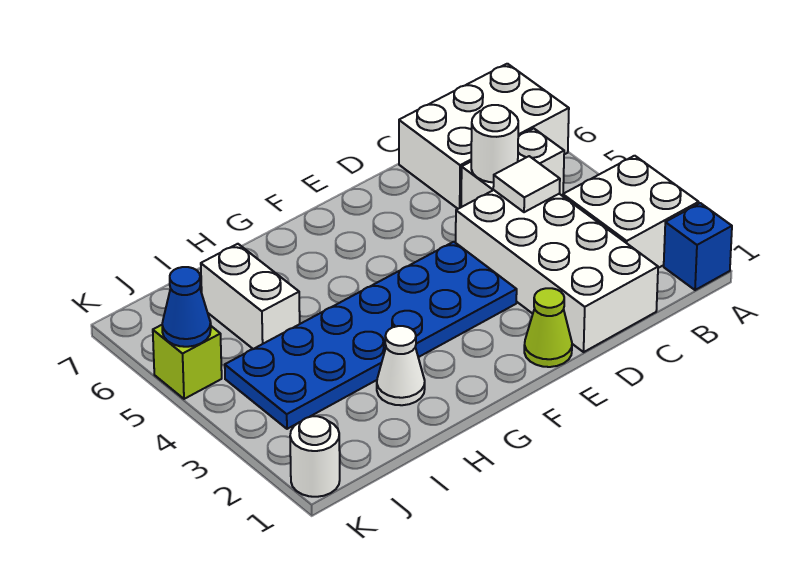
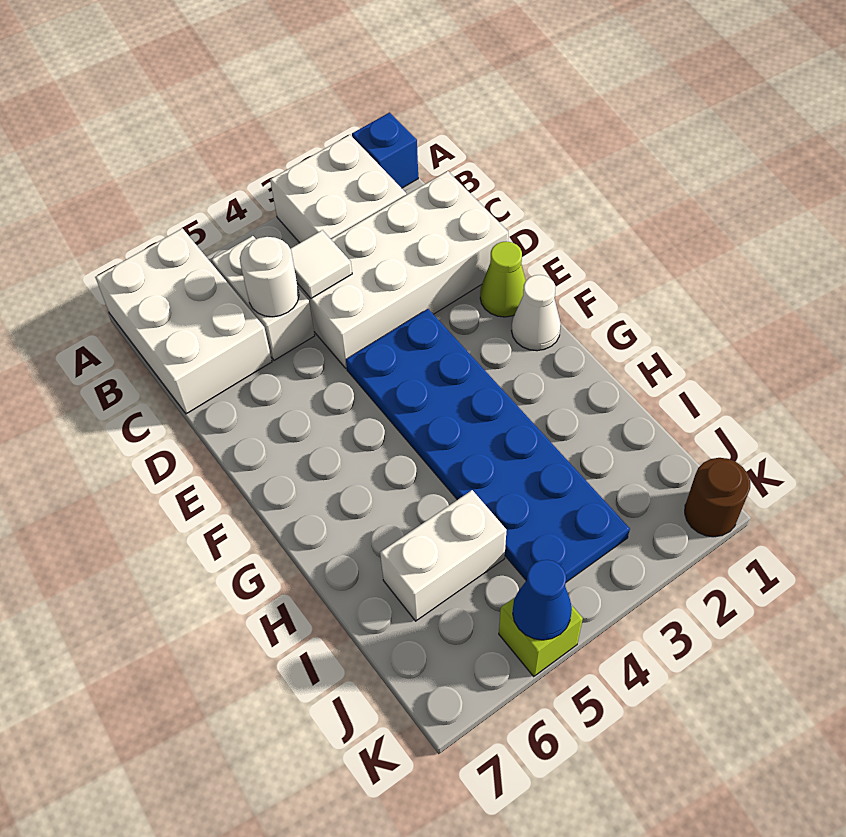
white 1x1 cone [377,326,425,405] -> white 1x1 cone moved to [511,275,561,351]
white 1x1 round brick [290,416,340,497] -> brown 1x1 round brick [685,458,750,537]

